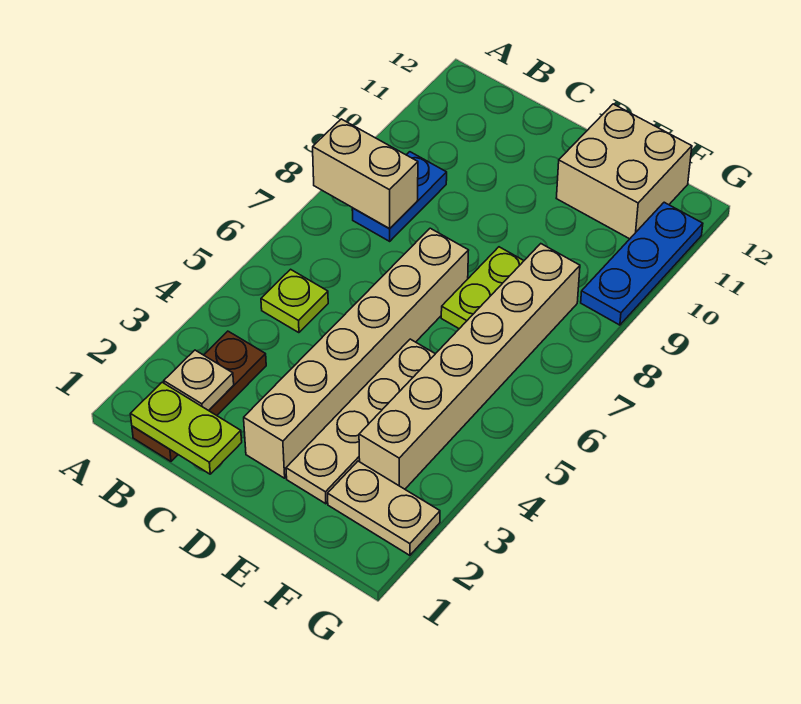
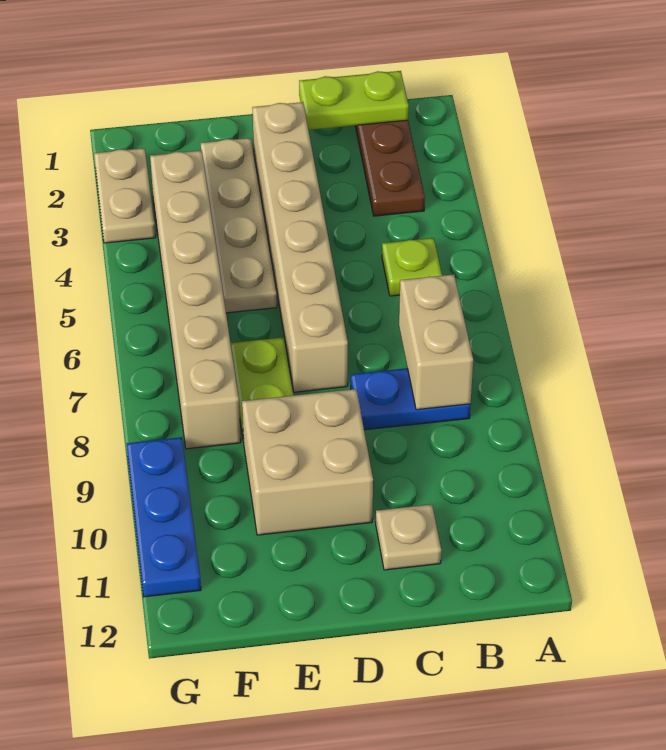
tan 1x2 brick [313,119,418,228] -> tan 1x2 brick turned to [399,275,473,410]
tan 1x1 plate [164,350,234,411] -> tan 1x1 plate moved to [376,504,441,570]
blue 1x2 plate [352,152,447,241] -> blue 1x2 plate turned to [351,368,471,430]
tan 2x2 brick [556,104,692,239] -> tan 2x2 brick moved to [242,389,373,535]
tan 1x2 plate [328,461,440,555] -> tan 1x2 plate turned to [94,148,156,243]

